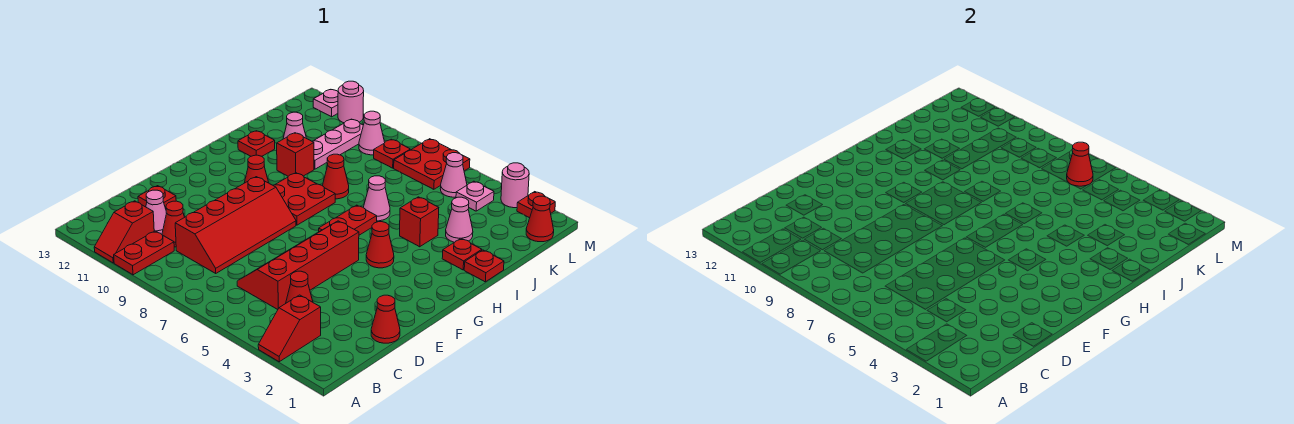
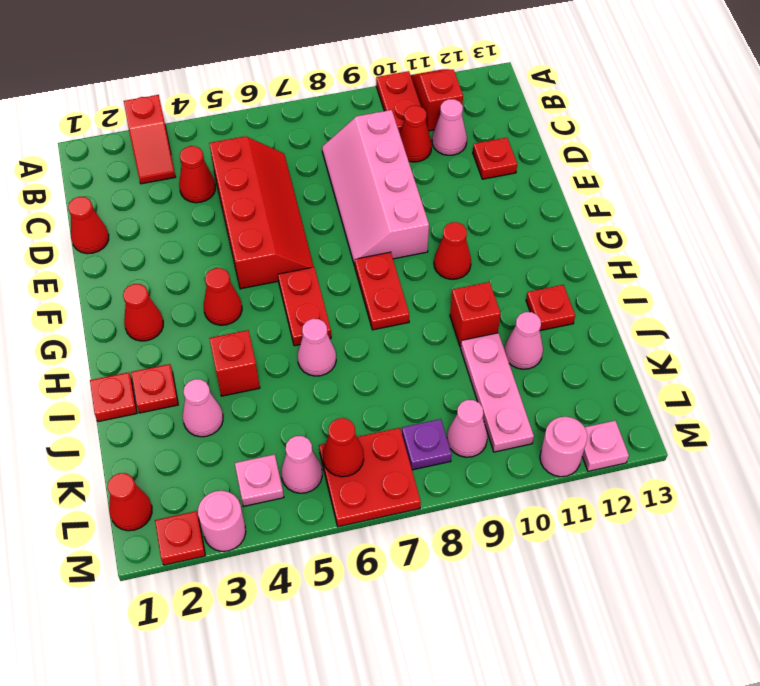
red 1x2 slope [258,295,321,362] -> red 1x2 slope turned to [124,95,175,184]
red 2x4 slope [175,177,296,273] -> pink 2x4 slope [322,110,429,266]
red 2x2 plate [273,173,335,225] -> red 1x2 plate [354,252,409,330]
red 1x1 cone [323,154,349,199] -> red 1x1 cone moved to [123,284,163,341]
red 1x1 plate [374,139,410,168] -> purple 1x1 plate [402,419,452,470]

